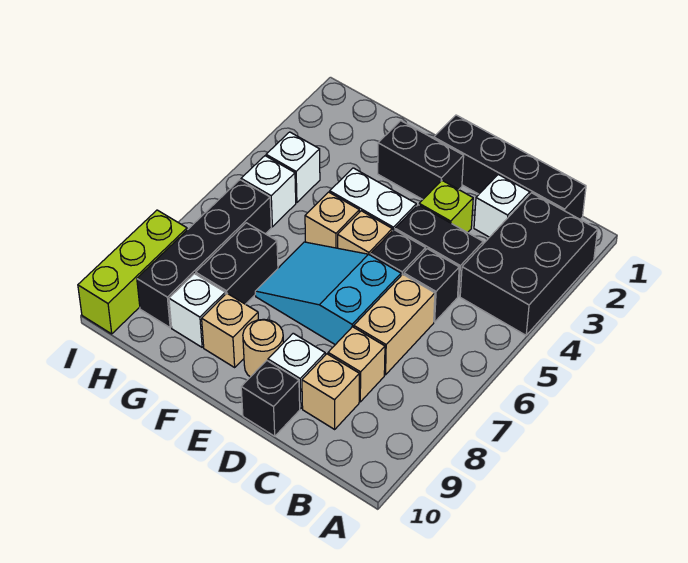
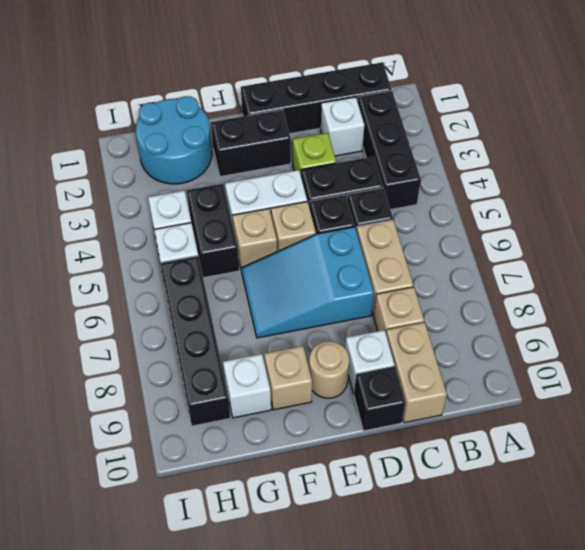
black 2x3 brick [460,193,598,335] -> black 1x3 brick [357,91,421,209]
tan 1x1 brick [302,354,359,429] -> tan 1x2 brick [386,322,447,423]
none -> cyan 2x2 round brick [136,96,212,184]
black 1x2 brick [196,223,278,304] -> black 1x2 brick moved to [187,184,239,278]
lime 1x3 brick [78,210,187,334] -> none

